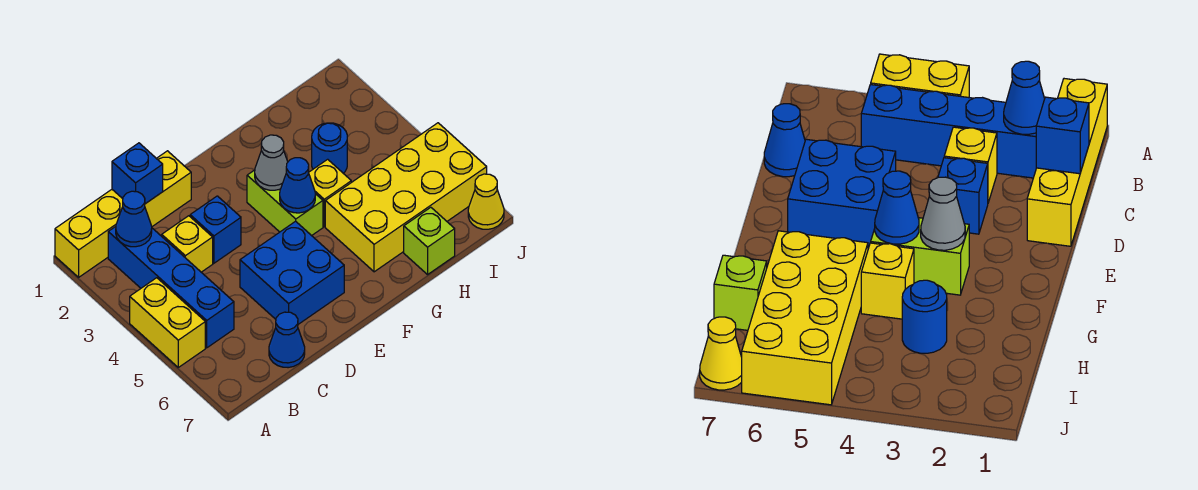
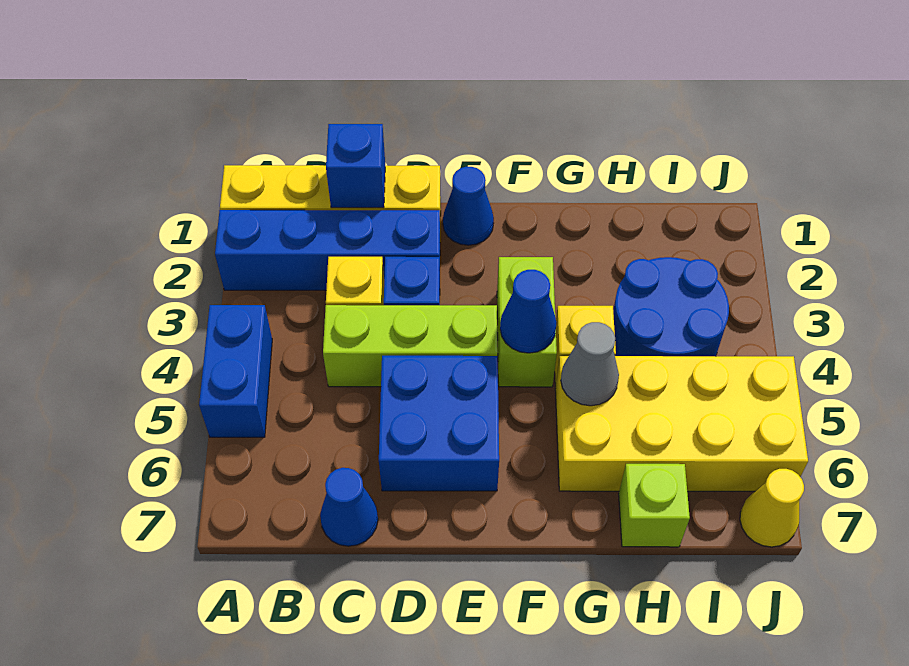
yellow 1x2 brick [130,278,205,367] -> blue 1x2 brick [199,305,272,437]
blue 1x4 brick [108,227,234,348] -> blue 1x4 brick turned to [215,210,440,290]
blue 1x1 cone [116,191,152,247] -> blue 1x1 cone moved to [443,167,494,245]
none -> lime 1x3 brick [323,305,498,387]
grey 1x1 cone [255,135,288,190] -> grey 1x1 cone moved to [561,322,619,406]
blue 1x1 round brick [312,123,347,173] -> blue 2x2 round brick [613,257,729,356]

